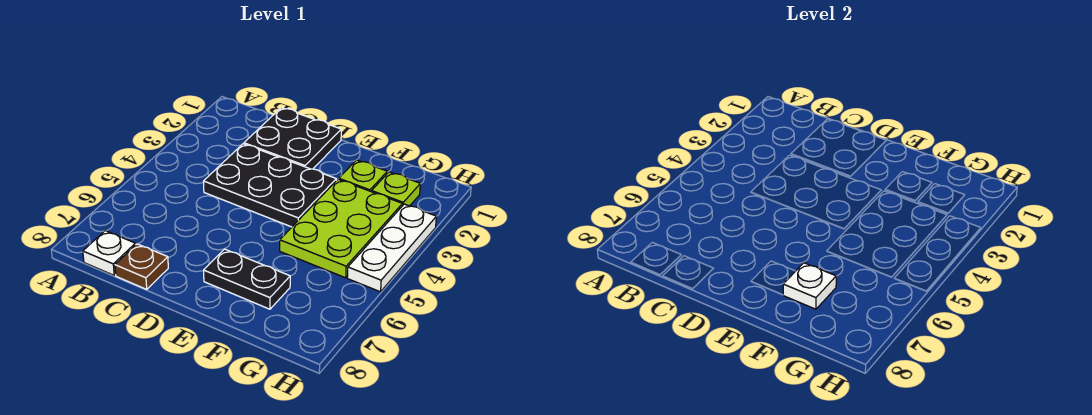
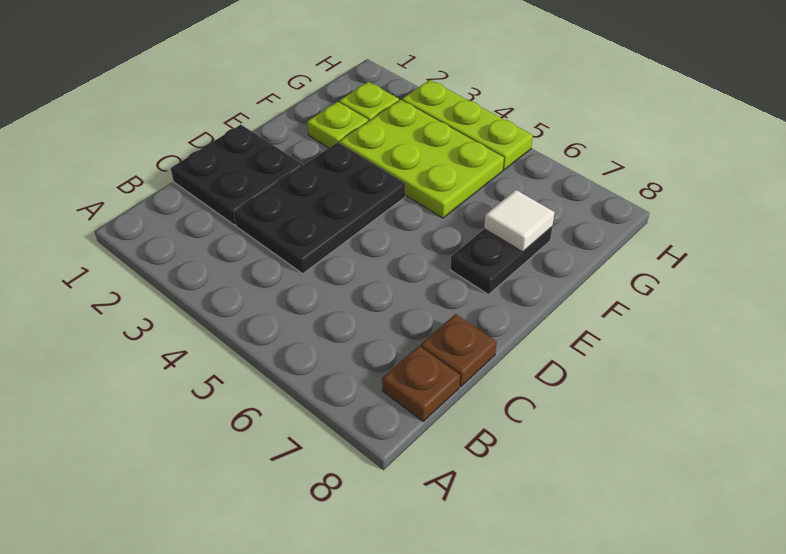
white 1x1 plate [83,231,136,275] -> brown 1x1 plate [382,346,460,421]
white 1x1 plate [783,263,836,309] -> white 1x1 tile [484,190,555,252]
white 1x3 plate [347,204,436,292] -> lime 1x3 plate [402,80,533,170]

